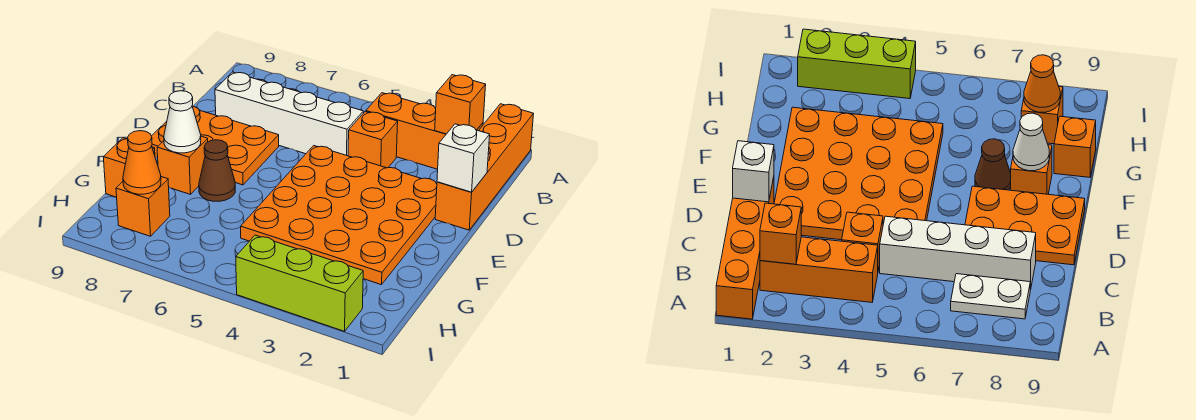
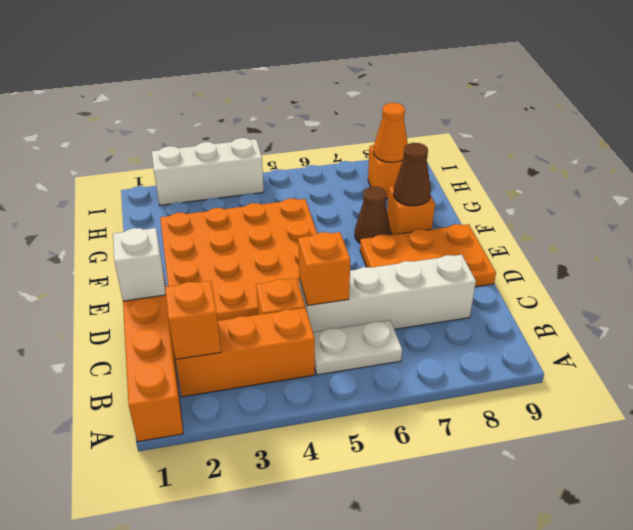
white 1x2 plate [951,274,1030,319] -> white 1x2 plate moved to [313,320,402,375]
white 1x1 cone [164,91,201,153] -> brown 1x1 cone [393,143,431,206]
orange 1x1 brick [103,138,155,197] -> orange 1x1 brick moved to [298,232,350,306]
lime 1x3 brick [236,235,363,331] -> white 1x3 brick [152,138,264,205]

